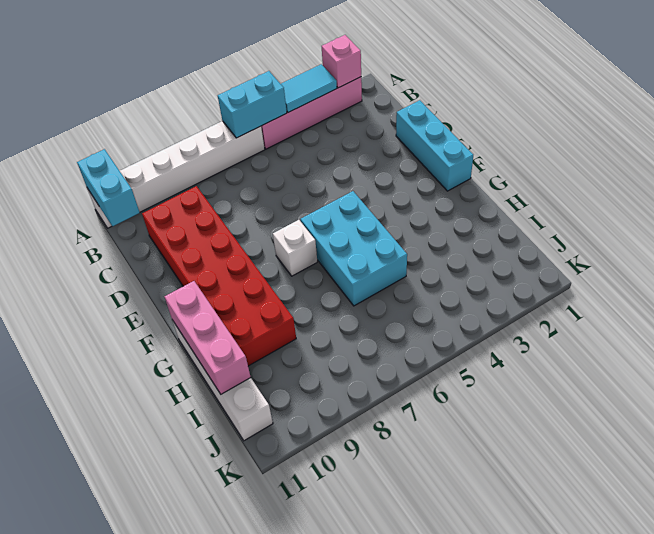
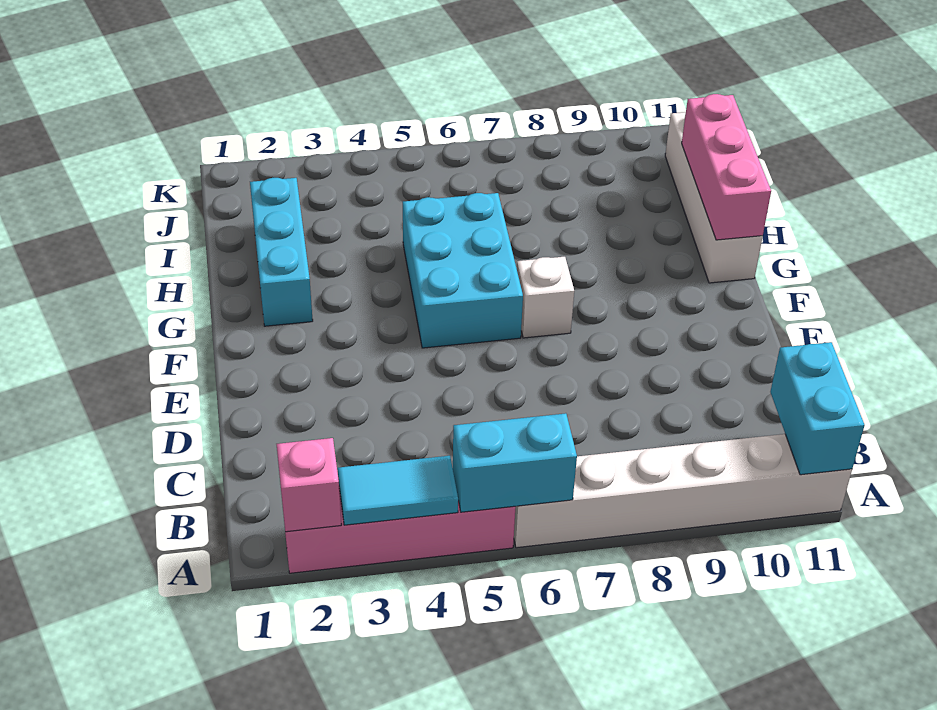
red 2x6 brick [142,186,296,366] -> none
cyan 1x3 brick [396,100,473,191] -> cyan 1x3 brick moved to [250,178,313,326]

